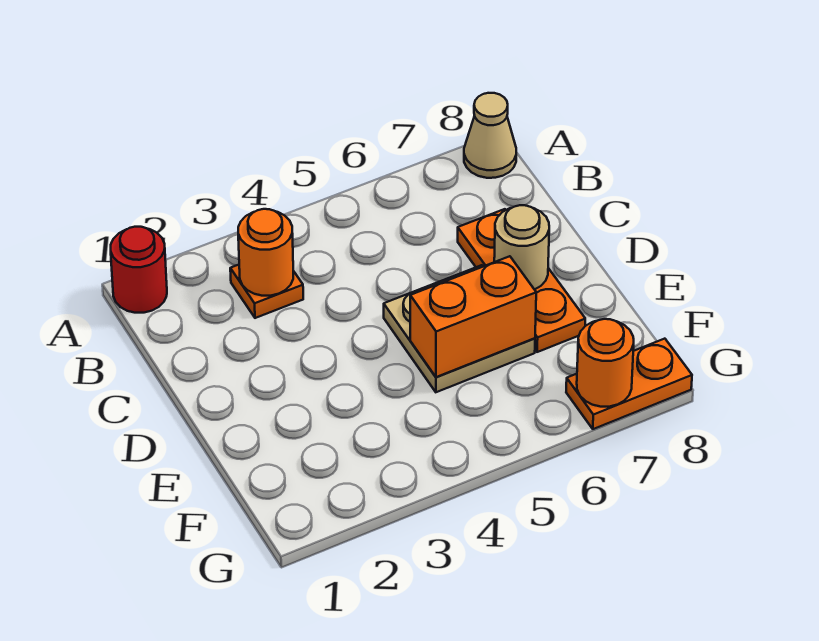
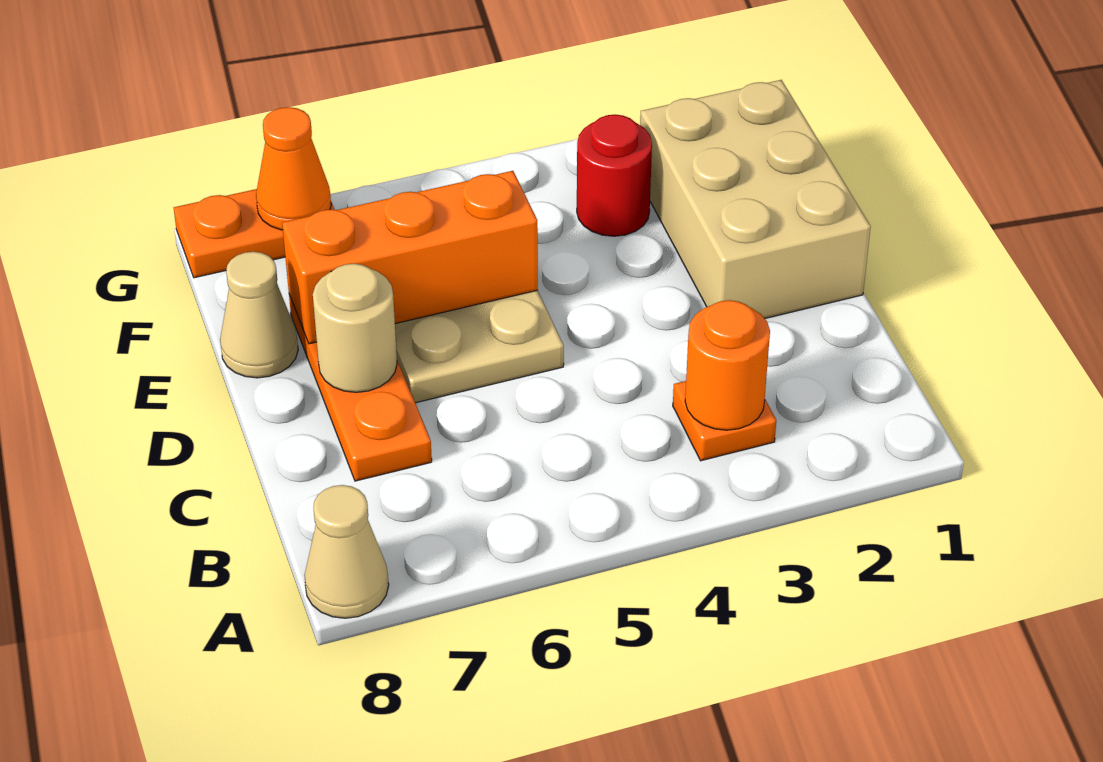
red 1x1 round brick [111,227,167,313] -> red 1x1 round brick moved to [577,115,652,236]
none -> tan 2x3 brick [640,80,871,319]
orange 1x2 brick [410,256,536,377] -> orange 1x3 brick [282,171,538,344]
none -> tan 1x1 cone [220,252,298,378]
orange 1x1 round brick [577,319,634,407] -> orange 1x1 cone [256,107,331,230]

